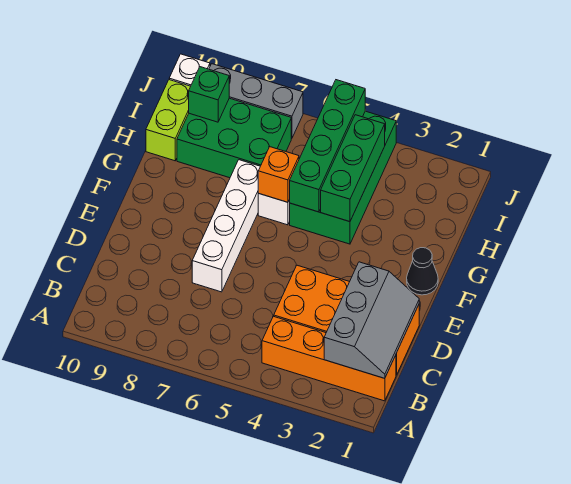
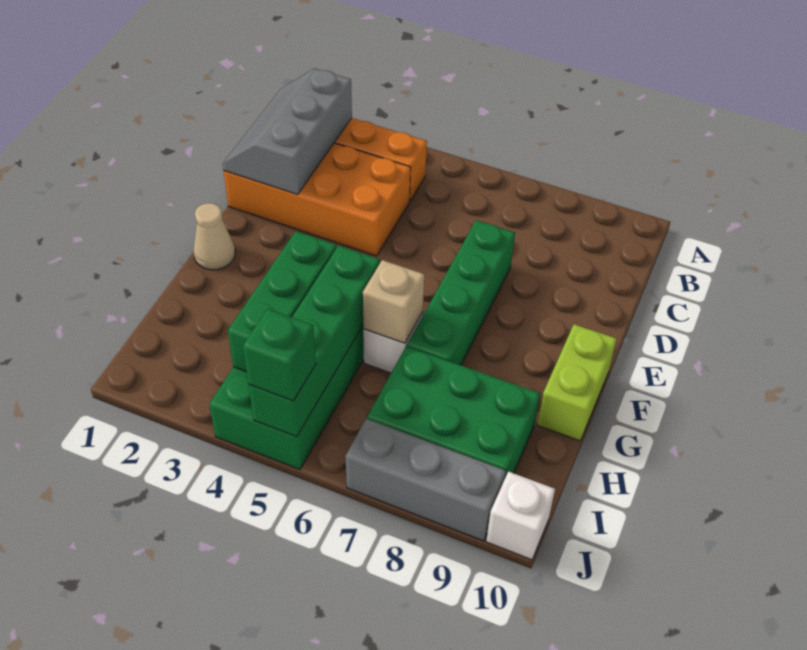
white 1x4 brick [192,160,260,292] -> green 1x4 brick [407,220,515,365]
black 1x1 cone [407,248,438,295] -> tan 1x1 cone [193,203,235,270]
orange 1x1 brick [258,147,299,202] -> tan 1x1 brick [363,260,424,343]
lime 1x2 brick [146,80,191,161] -> lime 1x2 brick moved to [537,324,617,441]
green 1x1 brick [189,67,229,122] -> green 1x1 brick moved to [243,309,316,401]

